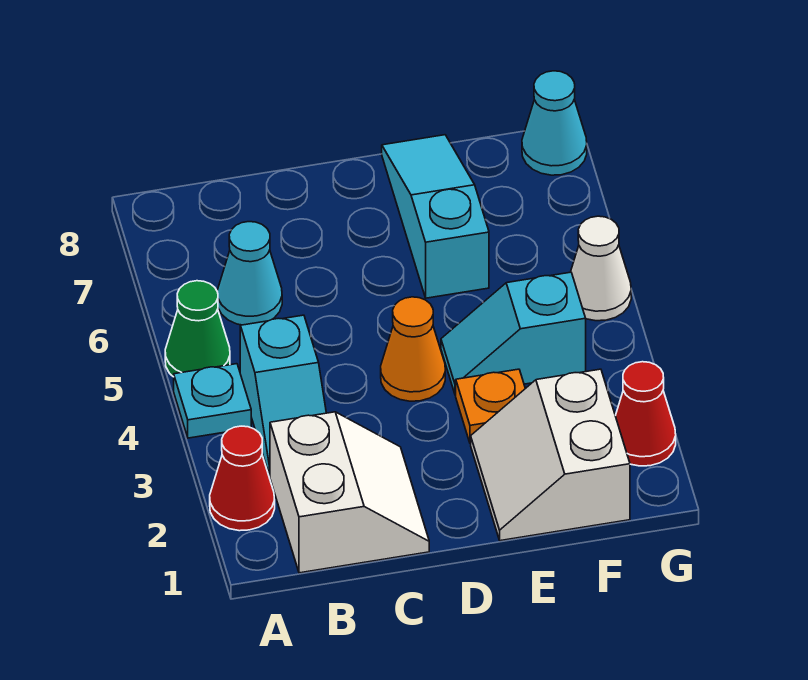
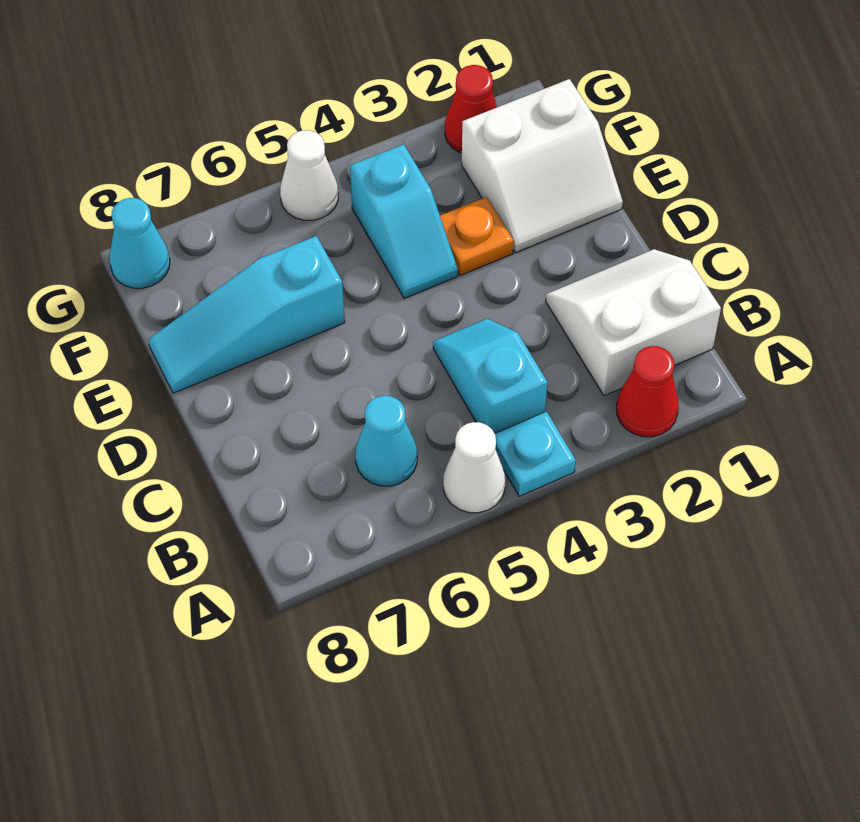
green 1x1 cone [165,281,230,377] -> white 1x1 cone [443,422,505,513]
cyan 1x2 slope [240,315,326,476] -> cyan 1x2 slope turned to [433,319,547,433]
orange 1x1 cone [381,297,445,401] -> none

